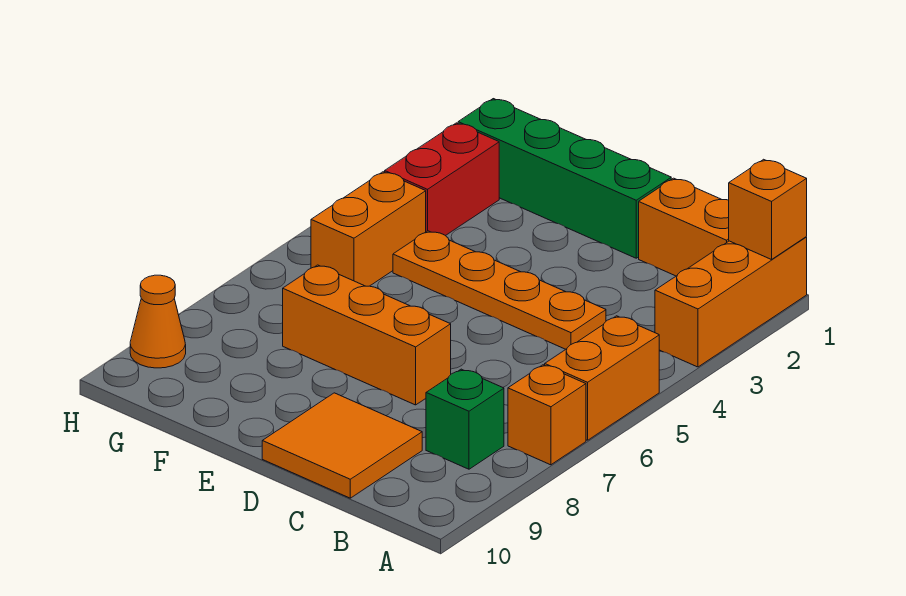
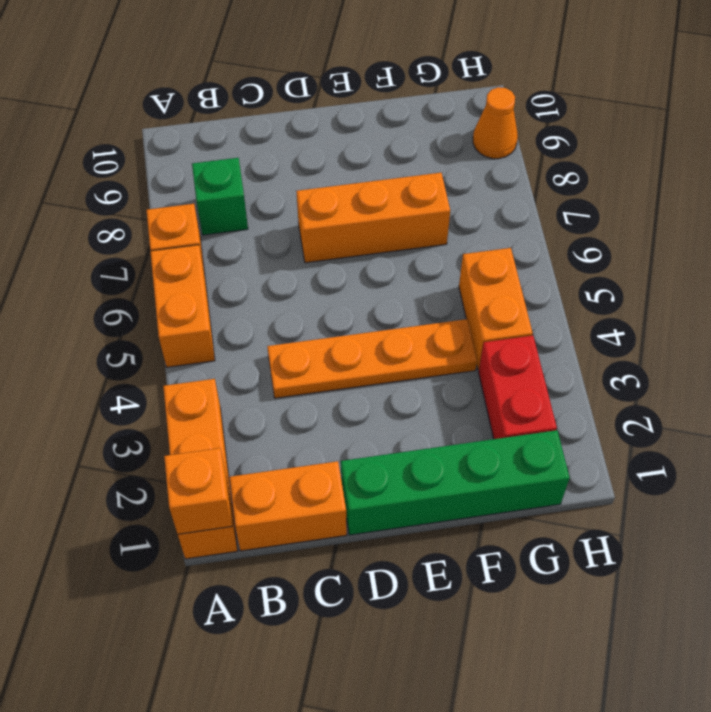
orange 2x2 tile [262,393,422,498] -> none

